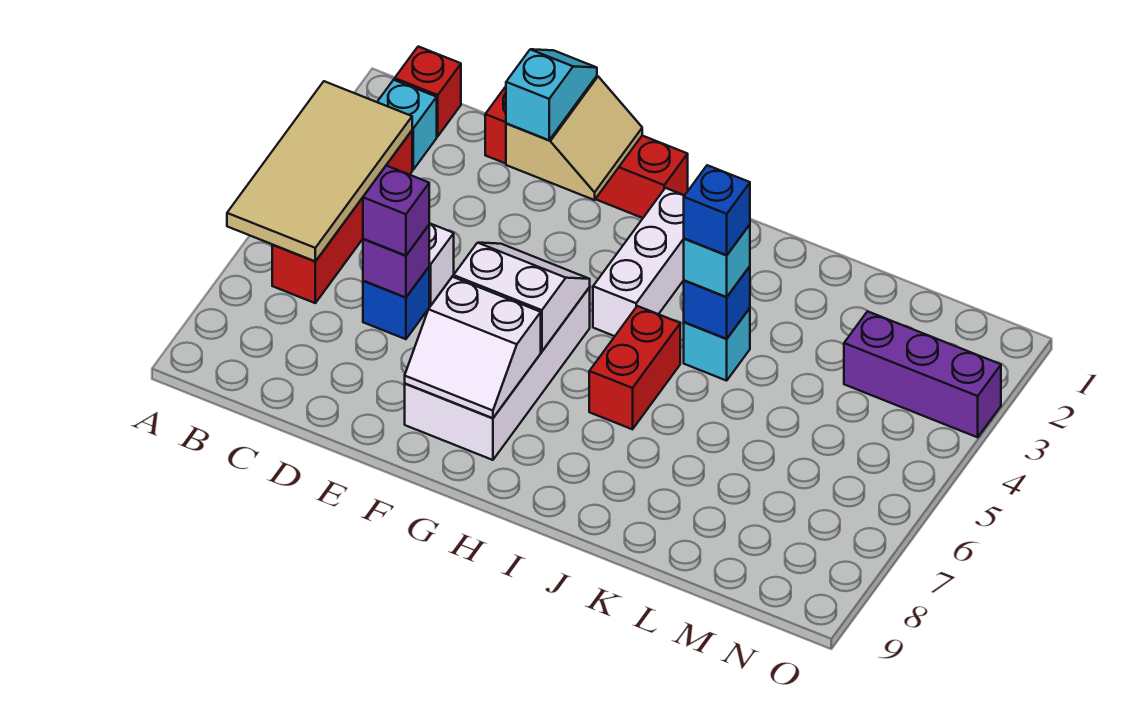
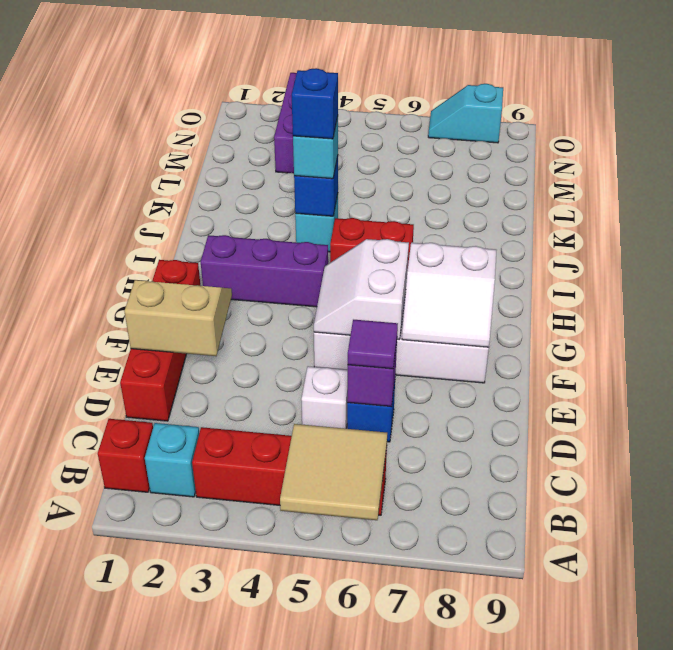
tan 2x4 tile [227,81,412,261] -> tan 2x2 tile [280,424,387,520]
purple 1x1 brick [363,166,430,256] -> purple 1x1 tile [348,320,398,369]
cyan 1x2 slope [506,49,597,140] -> cyan 1x2 slope moved to [428,84,503,143]
white 2x2 slope [405,277,541,418] -> white 2x2 slope turned to [402,243,497,347]
white 1x3 brick [593,188,684,336] -> purple 1x3 brick [201,235,328,307]

